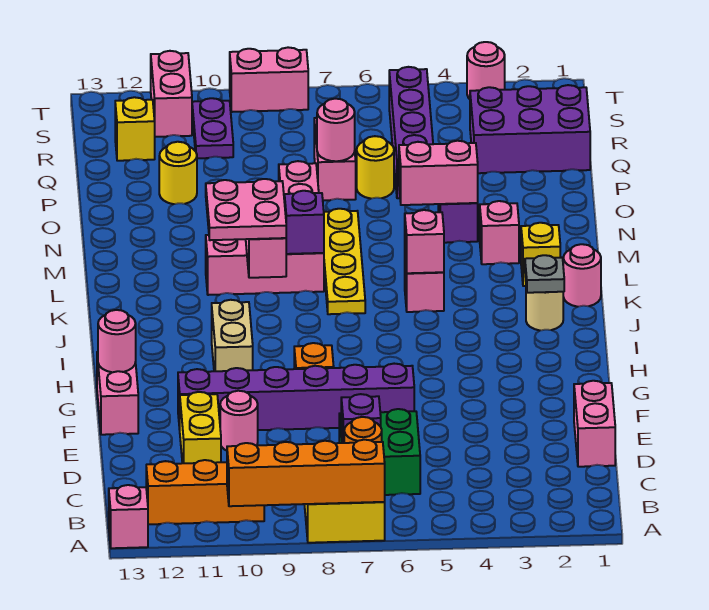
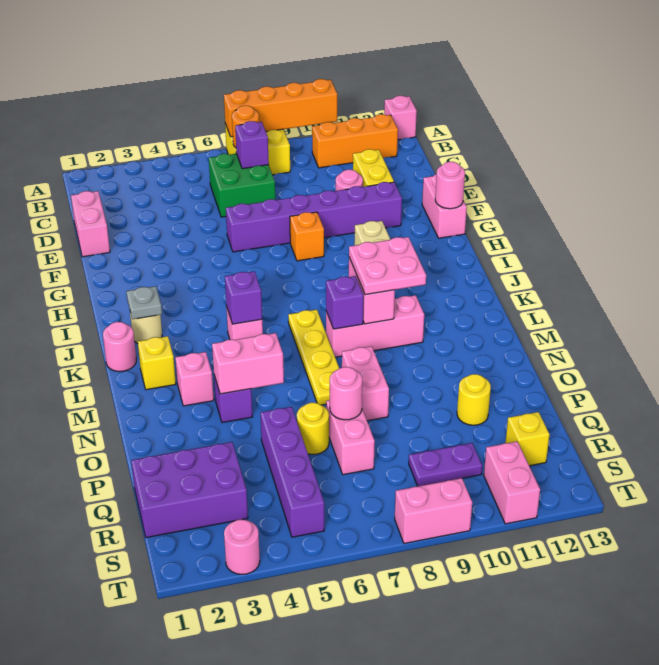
pink 1x1 brick [405,210,444,273] -> purple 1x1 brick [225,271,262,324]
purple 1x2 plate [192,98,233,158] -> purple 1x2 plate turned to [409,443,482,486]

